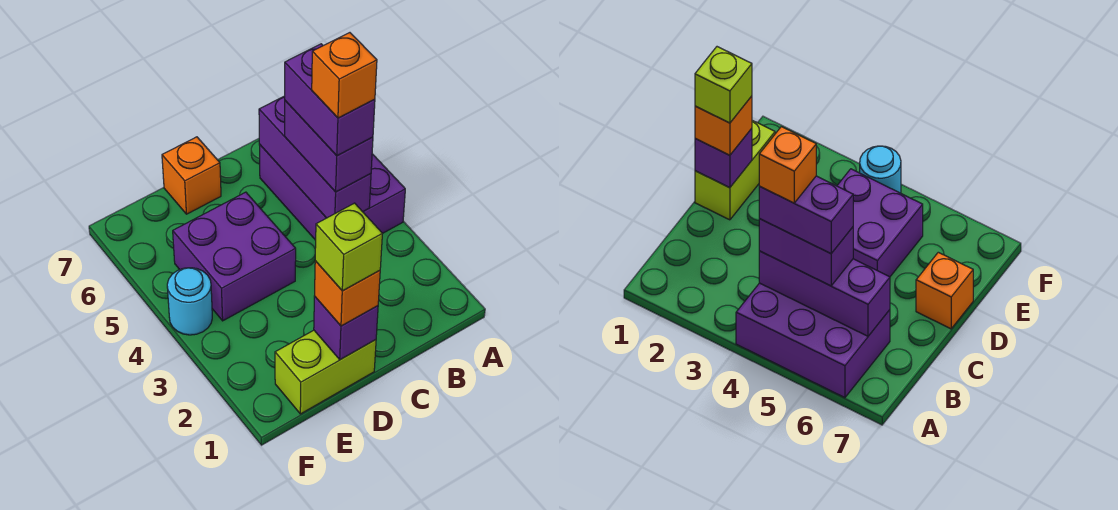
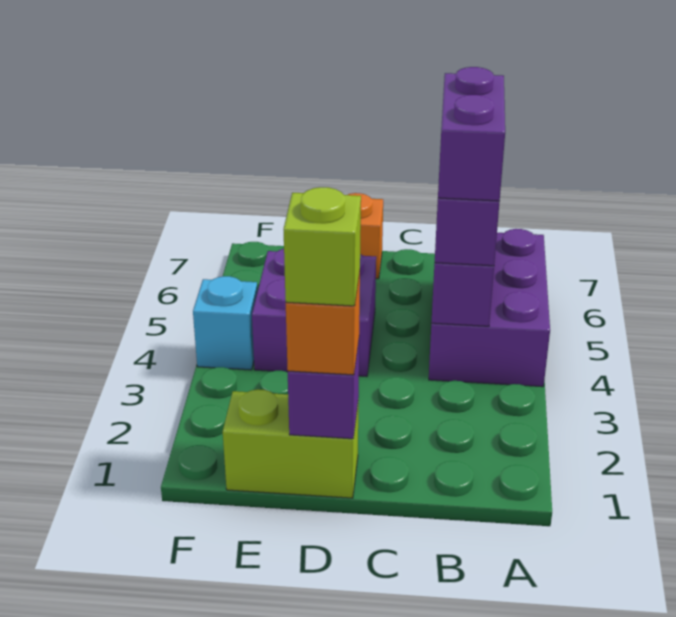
orange 1x1 brick [312,33,377,118] -> none
cyan 1x1 round brick [167,268,212,335] -> cyan 1x1 brick [193,276,257,370]

